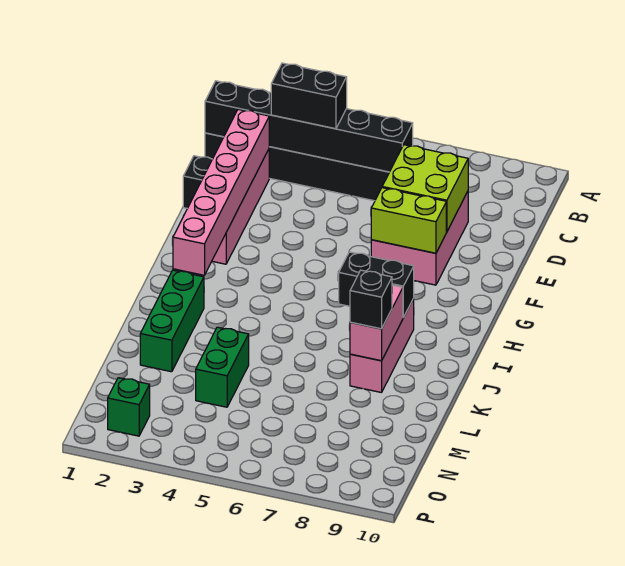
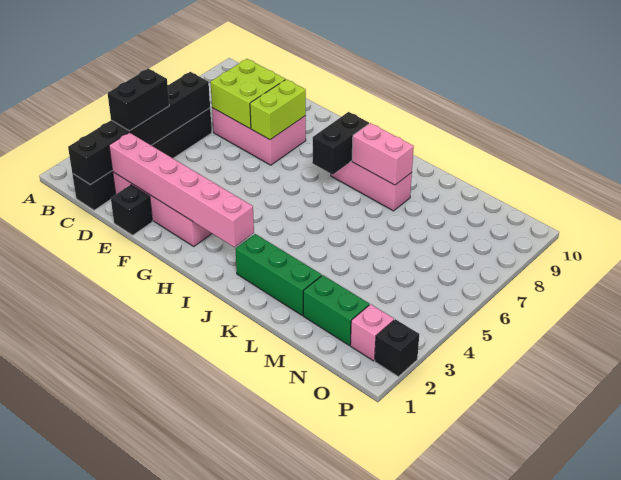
black 1x1 brick [350,270,392,329] -> black 1x1 brick moved to [375,319,419,377]
green 1x2 brick [196,327,249,407] -> green 1x2 brick moved to [303,275,369,345]
green 1x1 brick [108,378,150,436] -> pink 1x1 brick [350,304,394,361]

